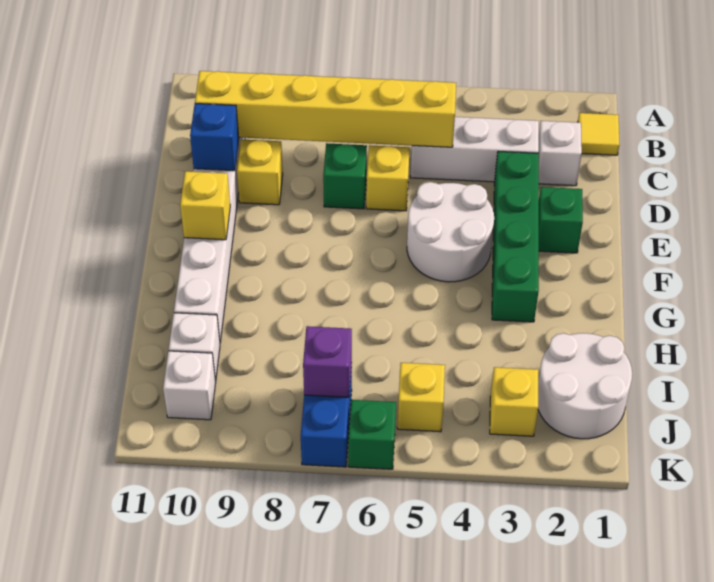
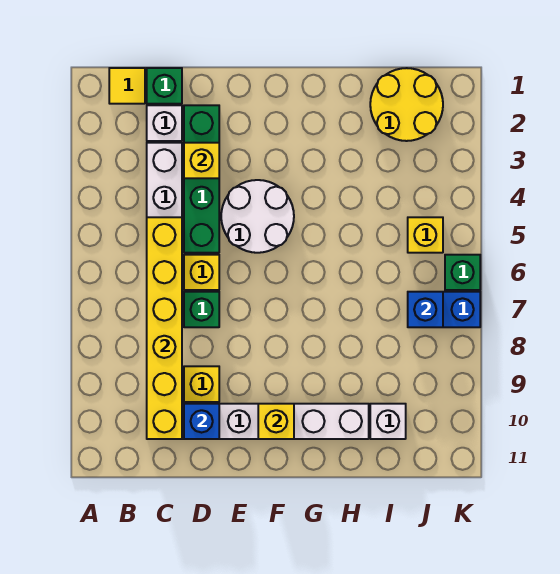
green 1x4 brick [492,151,539,322] -> green 1x4 brick turned to [184,105,219,253]
green 1x1 brick [539,187,583,253] -> green 1x1 brick moved to [147,68,182,104]
white 2x2 round brick [538,333,632,439] -> yellow 2x2 round brick [370,68,443,141]
yellow 1x1 brick [490,367,538,436] -> yellow 1x1 brick moved to [184,143,219,178]
purple 1x1 brick [303,326,352,397] -> blue 1x1 brick [408,292,443,327]
white 1x1 brick [163,351,216,420] -> none

